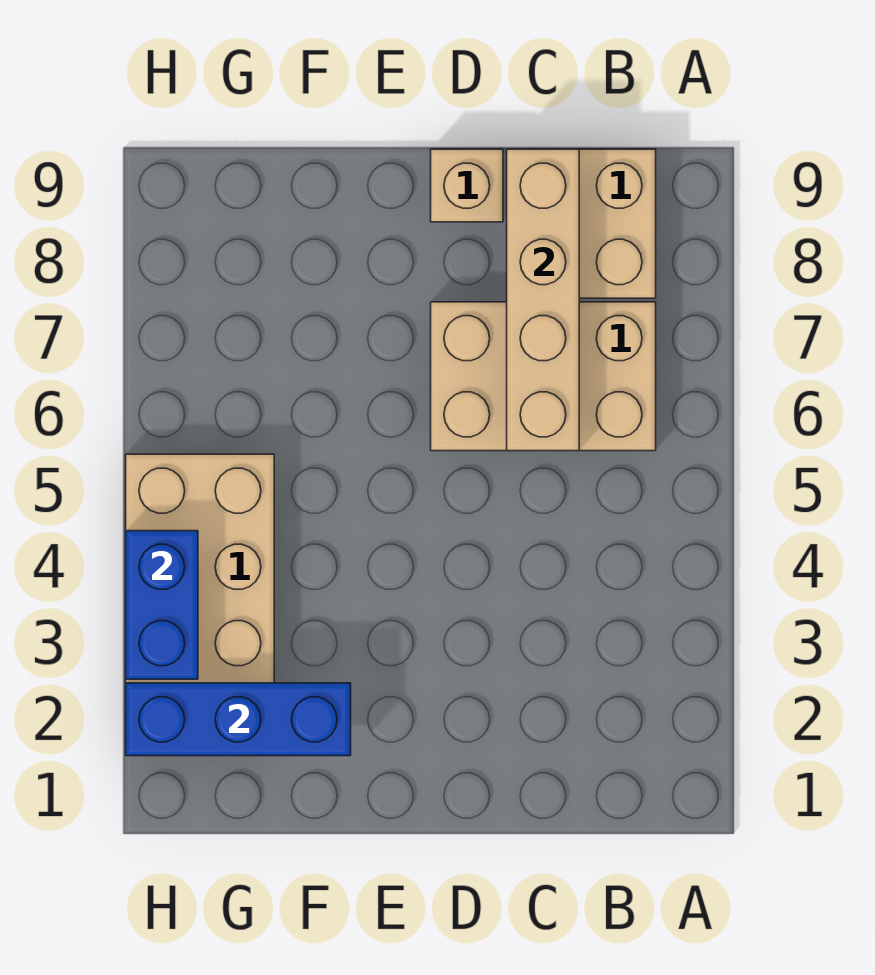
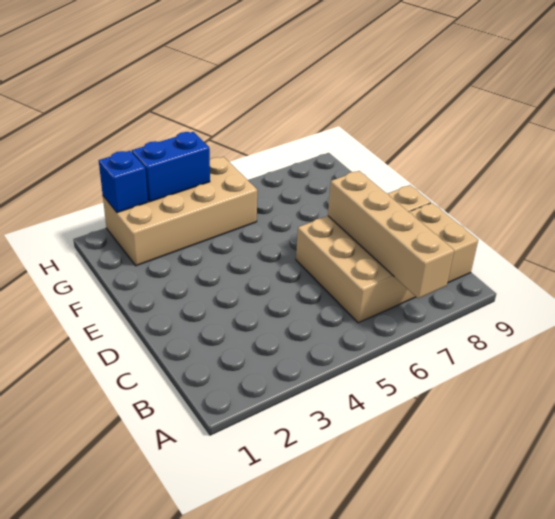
tan 1x4 brick [507,149,579,451] -> tan 1x4 brick turned to [328,171,454,298]
blue 1x3 brick [126,683,351,756] -> blue 1x1 brick [99,151,148,213]

